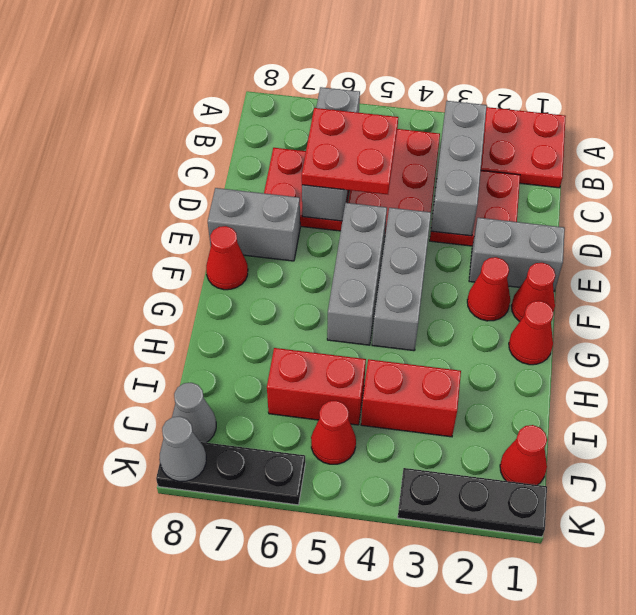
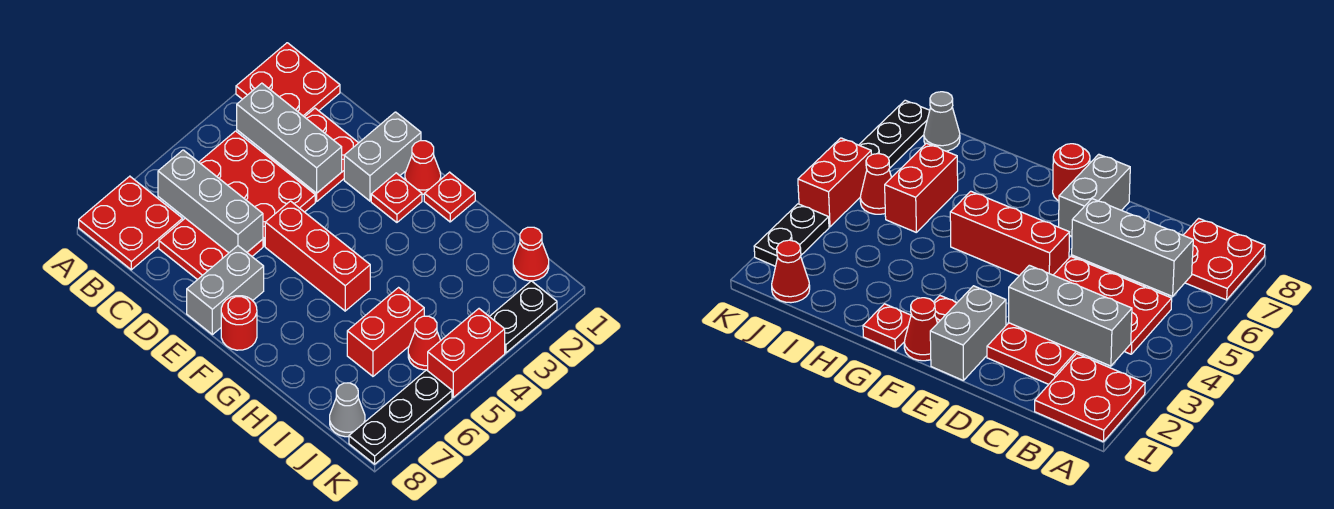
red 2x2 plate [302,108,398,194] -> red 2x2 plate moved to [79,176,183,270]
grey 1x3 brick [372,208,431,351] -> none
grey 1x3 brick [327,203,387,345] -> red 1x3 brick [265,201,370,311]
red 1x1 cone [467,257,510,321] -> red 1x1 plate [371,173,422,222]
red 1x1 cone [206,226,248,290] -> red 1x1 round brick [221,296,257,350]
red 1x1 cone [509,301,553,365] -> red 1x1 plate [424,172,475,222]
red 1x2 brick [361,359,461,437] -> red 1x2 brick moved to [428,309,505,397]
black 1x3 plate [398,468,547,537] -> black 1x2 plate [489,281,557,353]
grey 1x1 cone [159,416,206,481] -> none

